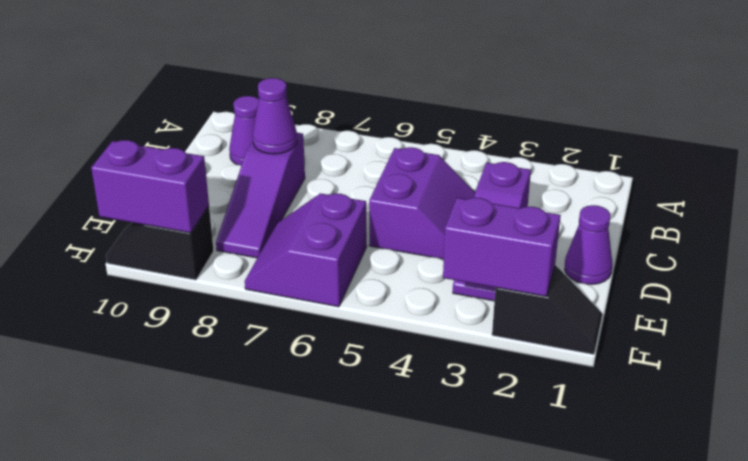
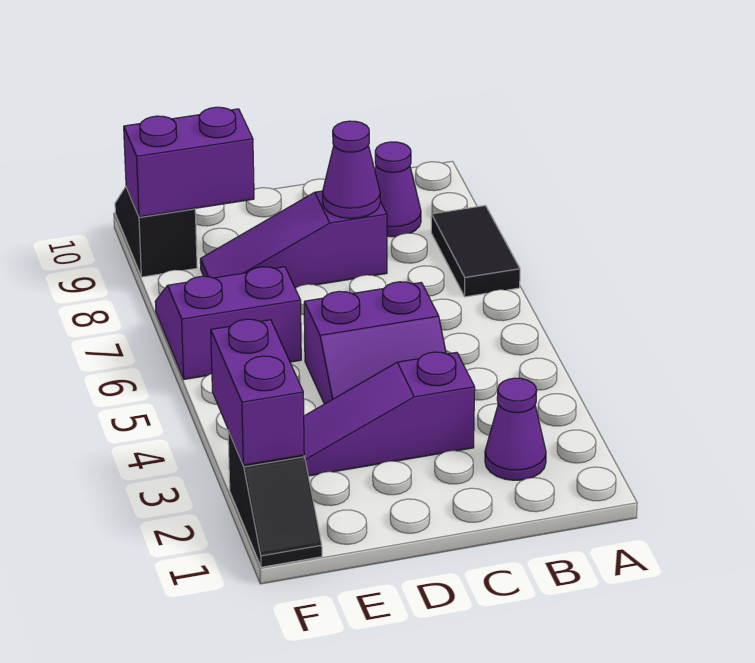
none -> black 1x2 tile [431,206,520,297]
purple 1x1 cone [565,205,612,285] -> purple 1x1 cone moved to [485,378,546,480]
purple 1x2 brick [91,140,209,233] -> purple 1x2 brick turned to [124,107,254,217]

